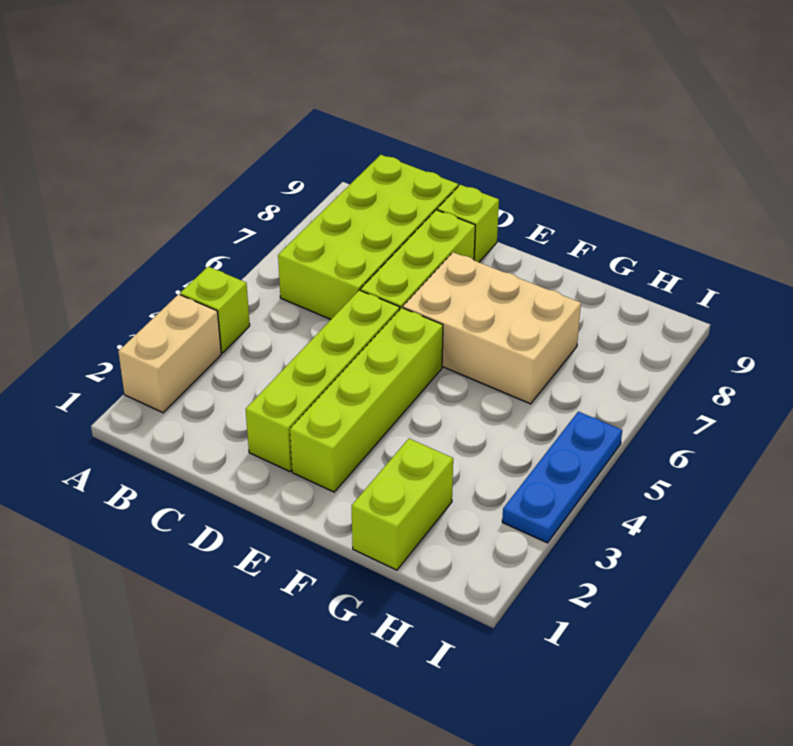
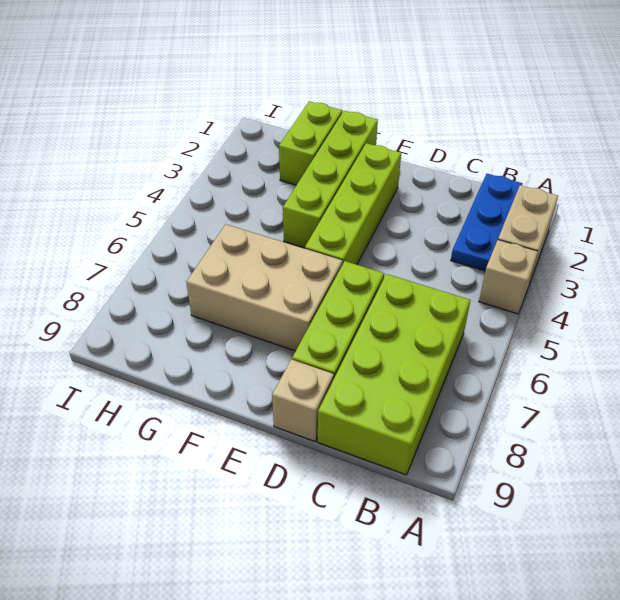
lime 1x1 brick [180,267,250,353] -> tan 1x1 brick [479,240,538,314]
lime 1x4 brick [246,290,400,472] -> lime 1x4 brick moved to [283,111,378,248]
lime 1x1 brick [437,185,499,262] -> tan 1x1 brick [272,359,334,442]
blue 1x3 plate [502,412,622,543] -> blue 1x3 plate moved to [451,174,522,271]

